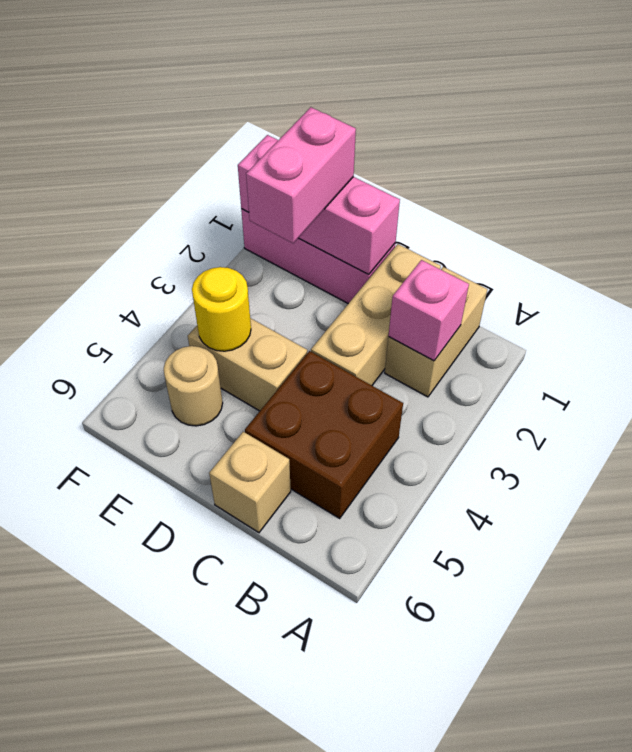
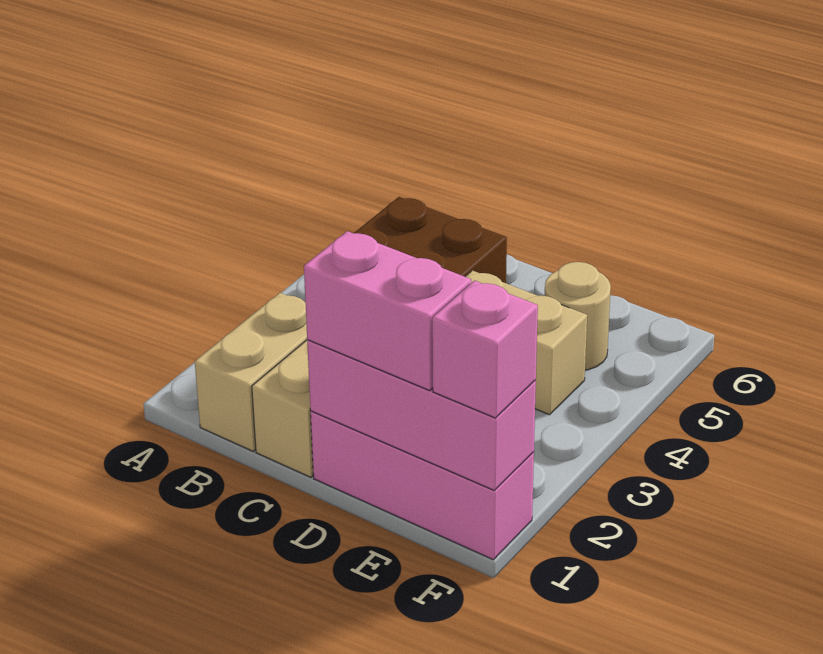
pink 1x1 brick [388,260,469,361] -> pink 1x1 brick moved to [432,281,538,418]
tan 1x1 brick [209,432,291,533] -> none
pink 1x2 brick [246,107,356,243] -> pink 1x2 brick turned to [304,231,471,391]
yellow 1x1 round brick [192,267,251,351] -> none

